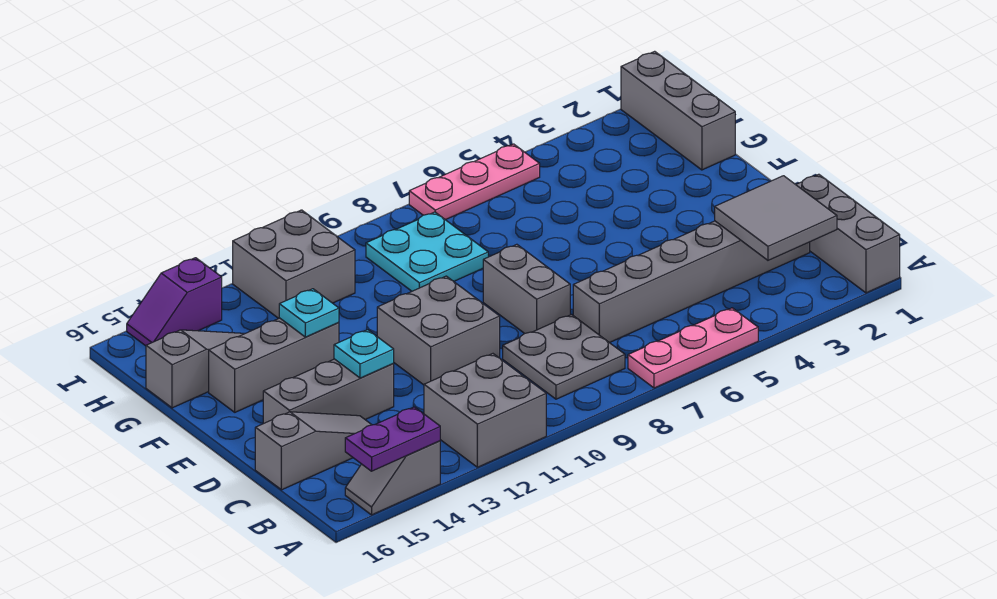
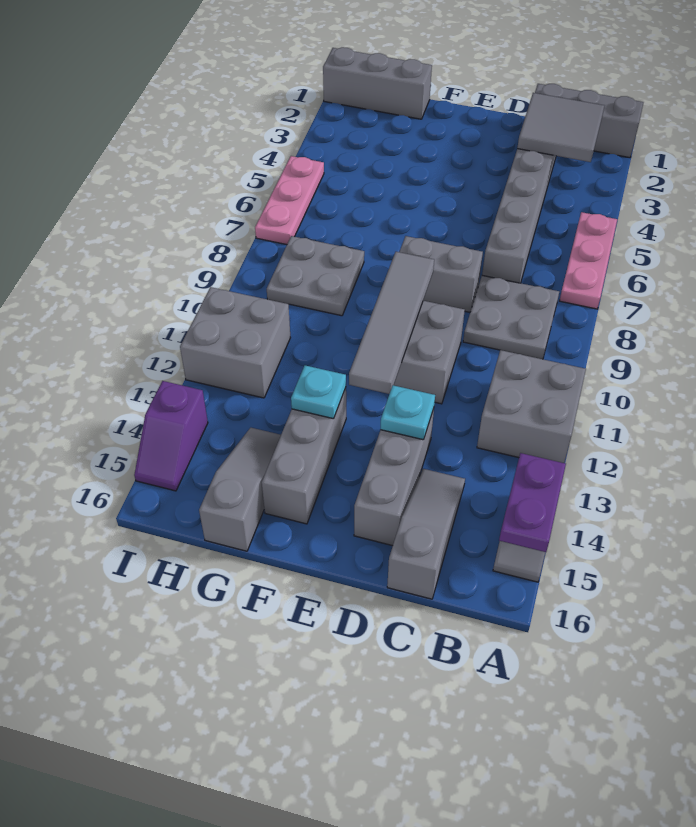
none -> grey 1x4 tile [349,252,434,394]
cyan 2x2 plate [366,212,488,291] -> grey 2x2 plate [267,236,364,316]

